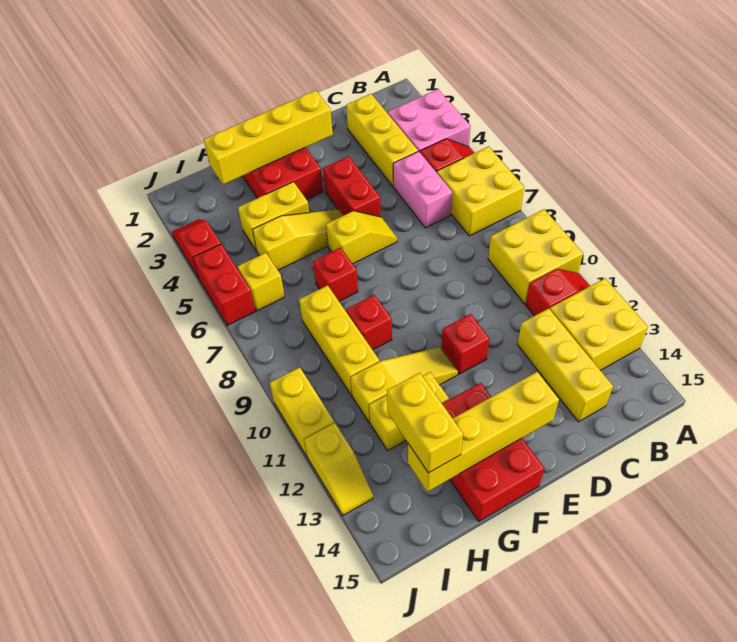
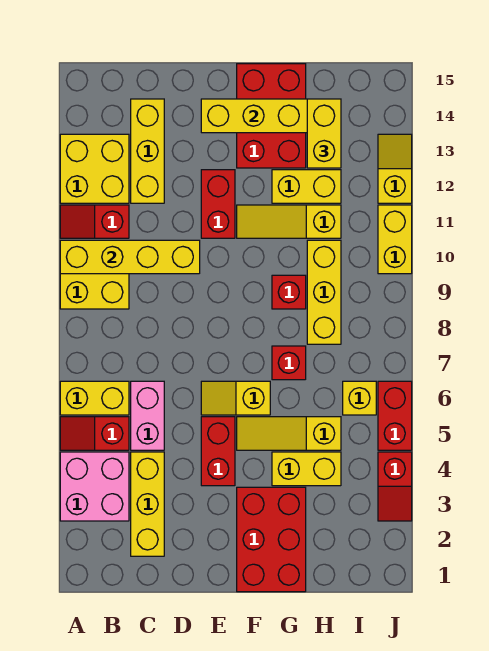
yellow 2x2 brick [437,146,524,236] -> yellow 1x2 brick [60,381,129,415]
yellow 1x4 brick [204,90,333,185] -> yellow 1x4 brick moved to [60,240,200,274]
red 1x1 brick [441,314,490,374] -> red 1x2 brick [201,170,235,238]

